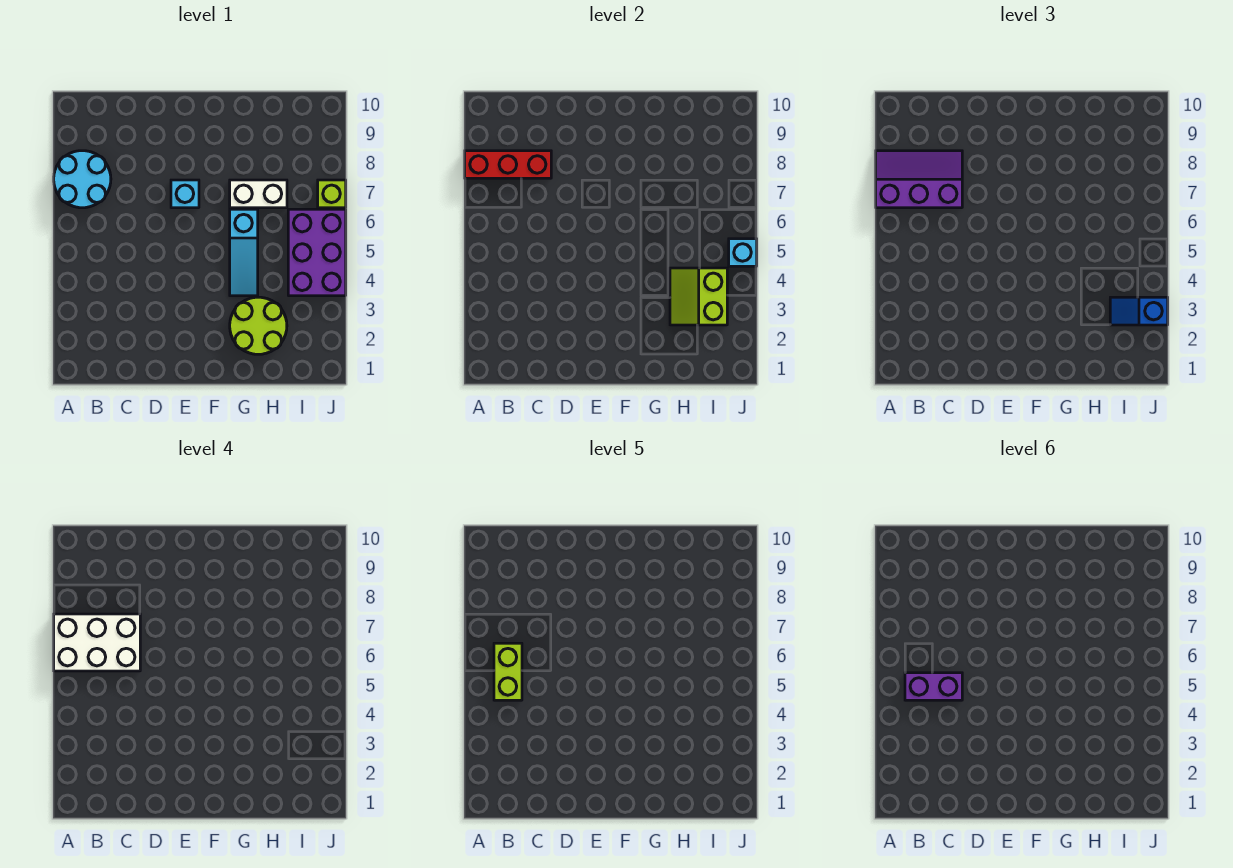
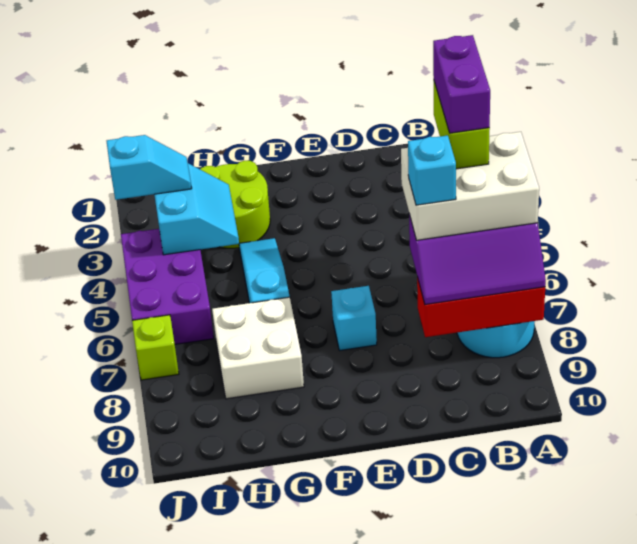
purple 1x2 brick [905,673,962,700] -> purple 1x2 brick turned to [433,35,490,133]
white 1x2 brick [230,180,287,208] -> white 2x2 brick [212,297,304,399]
lime 2x2 slope [670,268,727,325] -> cyan 2x2 slope [154,164,239,255]
blue 1x2 slope [1110,297,1168,325] -> cyan 1x2 slope [107,135,192,200]
cyan 1x1 brick [729,239,757,266] -> cyan 1x1 brick moved to [408,135,456,205]

